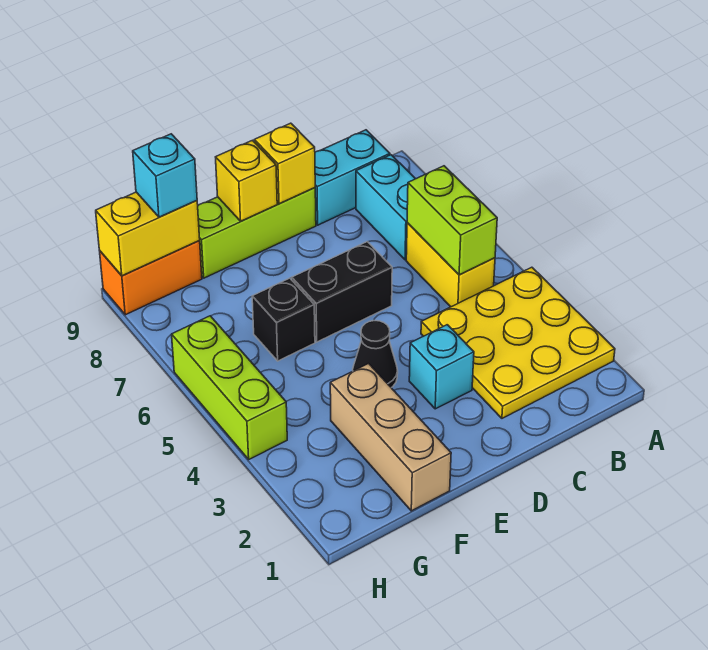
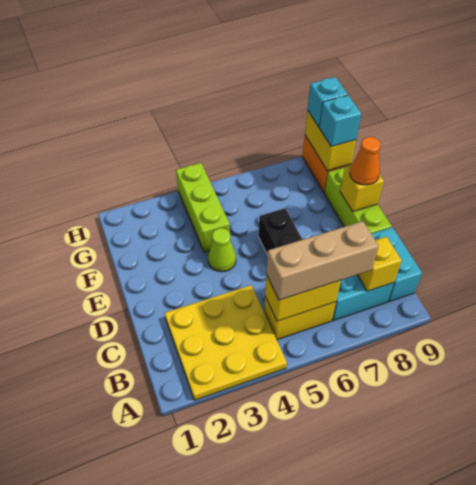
lime 1x2 brick [407,166,497,275] -> yellow 1x2 brick [265,275,341,321]
cyan 1x1 brick [409,325,474,409] -> cyan 1x1 brick moved to [308,77,348,127]
yellow 1x1 brick [254,123,315,204] -> yellow 1x1 brick moved to [358,237,402,291]
black 1x1 cone [353,321,398,388] -> lime 1x1 cone [208,228,236,272]
none -> orange 1x1 cone [350,137,381,185]
tan 1x3 brick [330,364,451,511] -> tan 1x3 brick moved to [266,221,379,300]
black 1x1 brick [252,278,315,361] -> none
lime 1x3 brick [172,316,287,459] -> lime 1x3 brick turned to [176,163,230,252]

